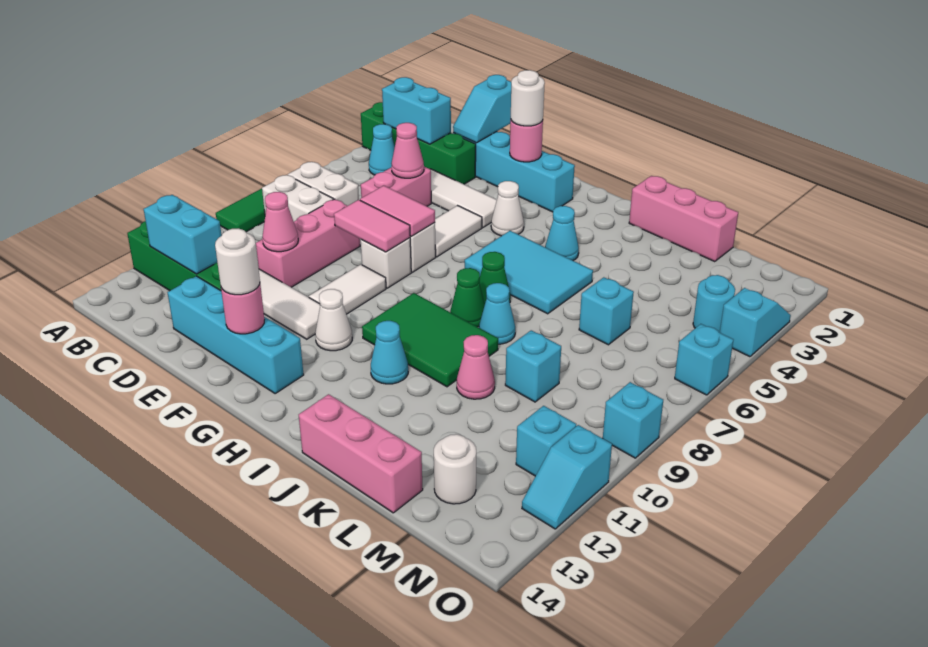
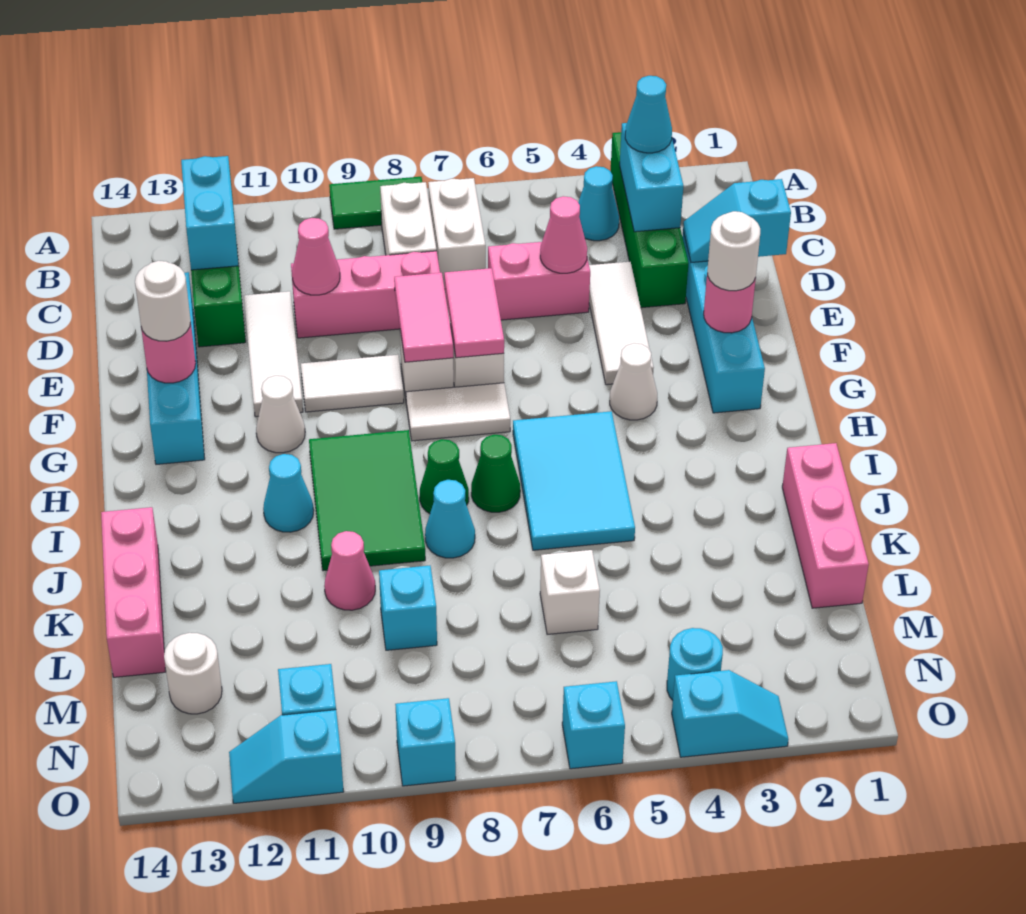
white 1x2 tile [435,206,482,257] -> white 1x2 tile moved to [406,383,510,441]
cyan 1x1 cone [545,206,579,260] -> cyan 1x1 cone moved to [625,76,672,153]
cyan 1x1 brick [579,277,634,345] -> white 1x1 brick [540,550,600,634]

